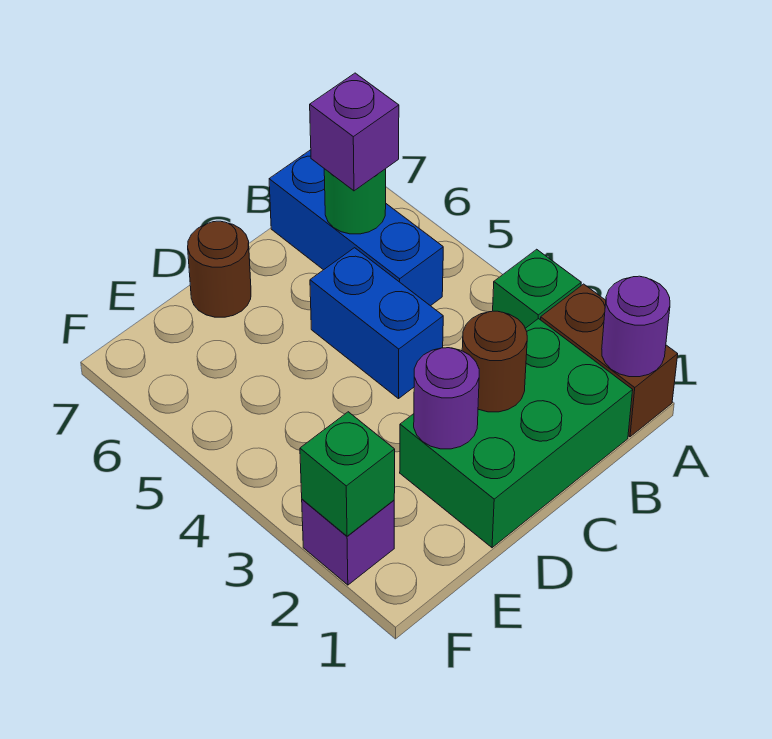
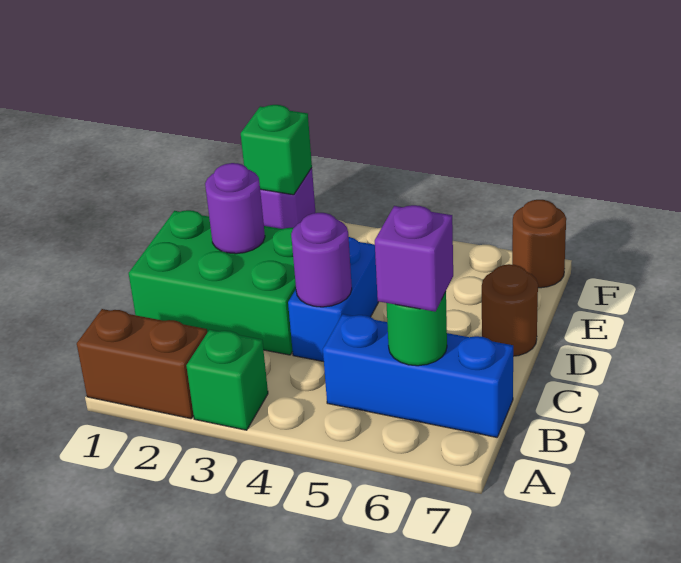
purple 1x1 round brick [602,276,670,377] -> purple 1x1 round brick moved to [291,213,352,307]
green 2x3 brick [400,318,633,548] -> green 2x3 brick turned to [129,210,296,355]
brown 1x1 round brick [462,311,527,412] -> brown 1x1 round brick moved to [512,200,566,288]
blue 1x2 brick [310,248,443,399] -> blue 1x2 brick turned to [288,237,379,362]

